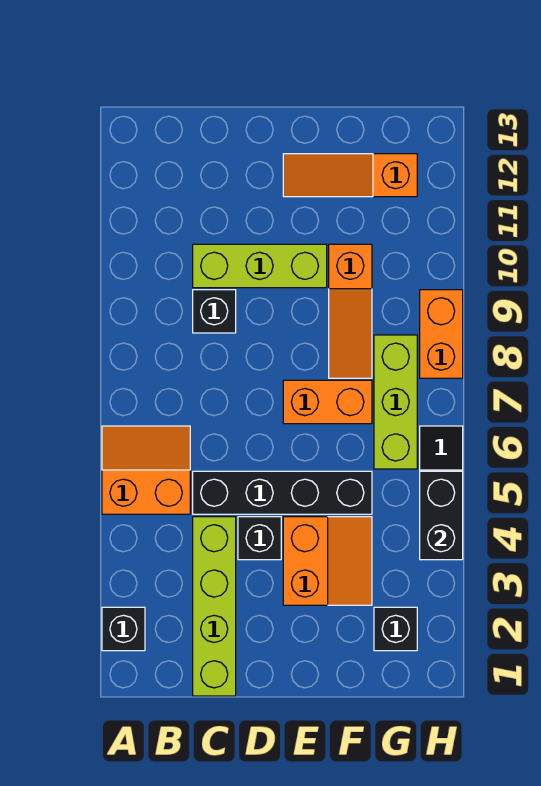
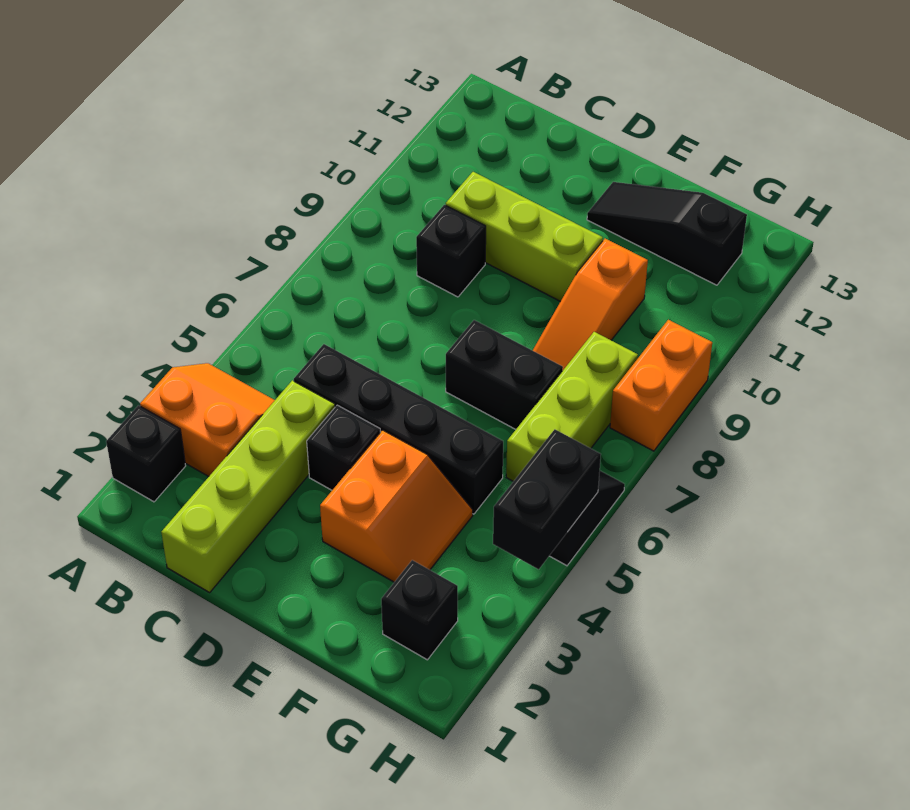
orange 2x2 slope [102,426,190,514] -> orange 2x2 slope moved to [140,363,275,476]
orange 1x2 brick [283,380,372,424] -> black 1x2 brick [446,320,563,429]
orange 1x3 slope [283,154,417,197] -> black 1x3 slope [587,182,747,285]

